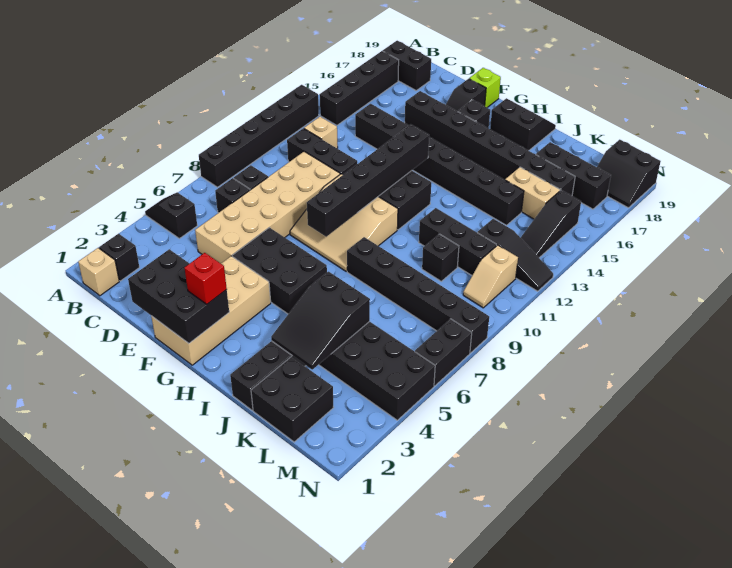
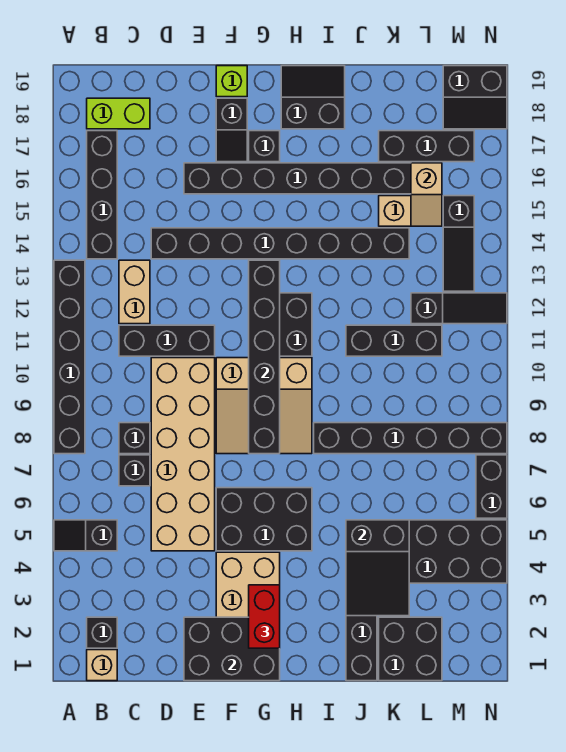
black 1x2 brick [383,41,431,90] -> lime 1x2 brick [87,98,150,129]
tan 1x1 brick [304,117,338,148] -> tan 1x2 brick [119,260,150,324]
red 1x1 brick [185,253,227,304] -> red 1x2 brick [249,585,280,648]
black 1x1 brick [422,234,459,281] -> none
tan 1x2 slope [463,245,518,308] -> tan 1x2 slope moved to [411,163,442,226]

